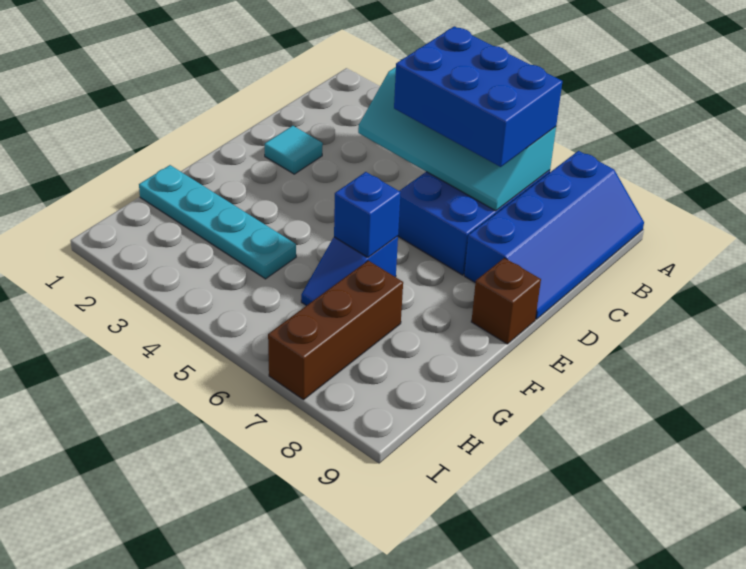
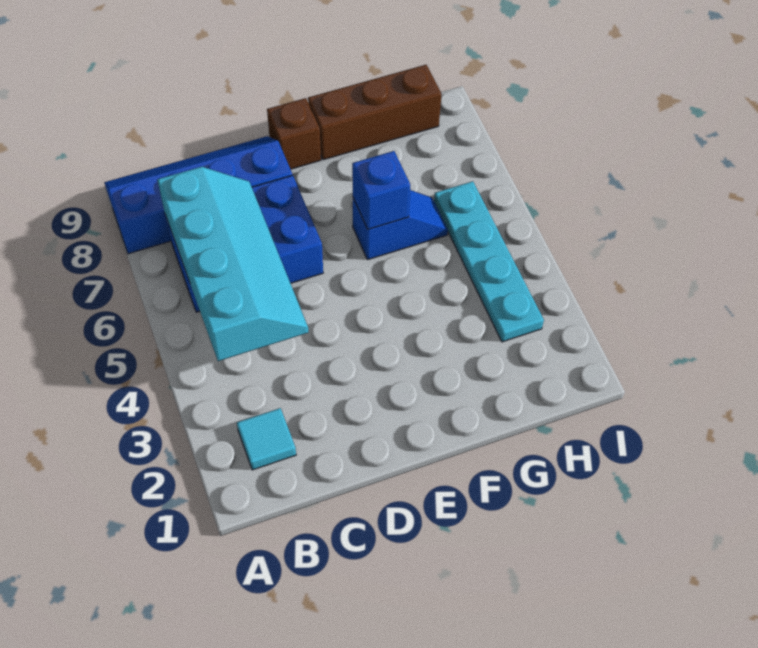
blue 2x3 brick [394,26,562,167] -> none
cyan 1x1 tile [265,126,323,174] -> cyan 1x1 tile moved to [237,408,296,470]
cyan 1x4 plate [139,165,296,279] -> cyan 1x4 plate moved to [434,181,544,342]
brown 1x3 brick [268,261,403,400] -> brown 1x3 brick moved to [308,65,442,160]

